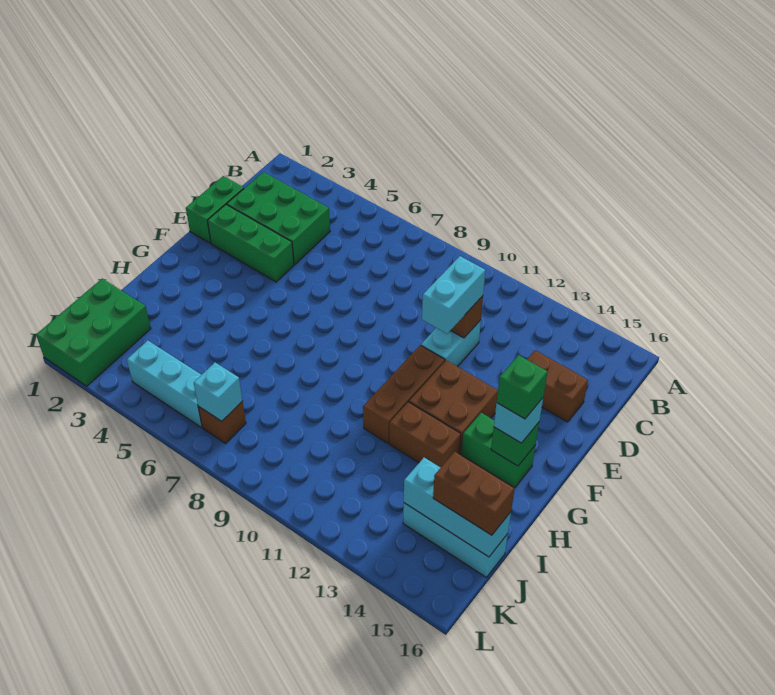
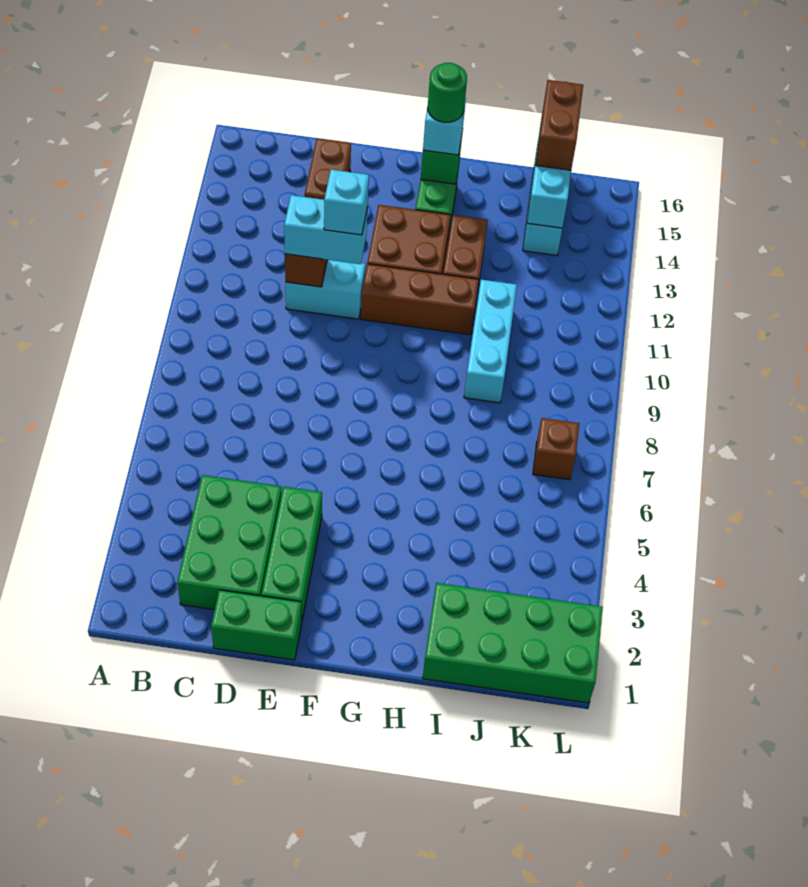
green 1x1 brick [497,355,548,419] -> green 1x1 round brick [428,63,467,122]
green 2x3 brick [36,279,151,386] -> green 2x4 brick [423,583,603,703]
cyan 1x3 brick [127,340,202,428] -> cyan 1x3 brick moved to [464,280,517,403]
cyan 1x1 brick [194,363,243,421] -> cyan 1x1 brick moved to [324,170,369,235]

